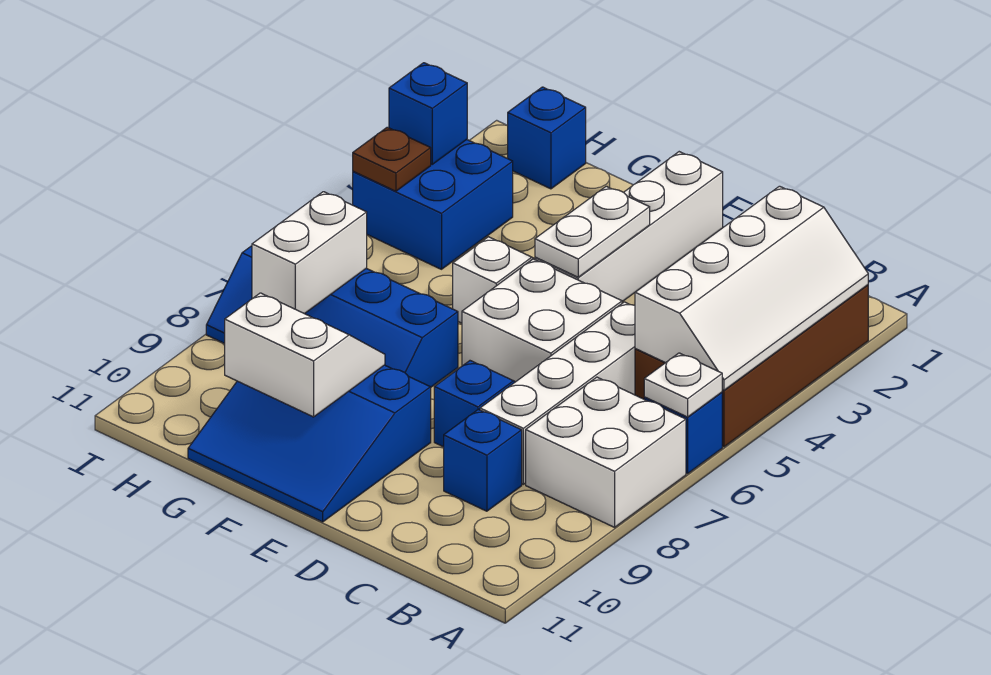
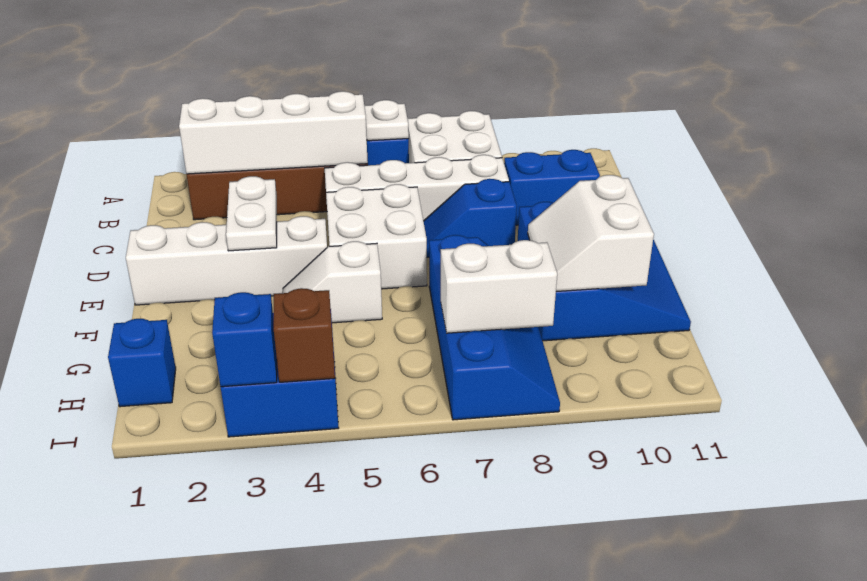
blue 1x1 brick [444,409,522,511] -> blue 1x2 brick [504,150,600,225]
white 1x2 plate [535,186,650,277] -> white 1x2 plate turned to [226,176,277,251]
brown 1x1 plate [353,127,431,191] -> brown 1x1 brick [274,288,335,382]

